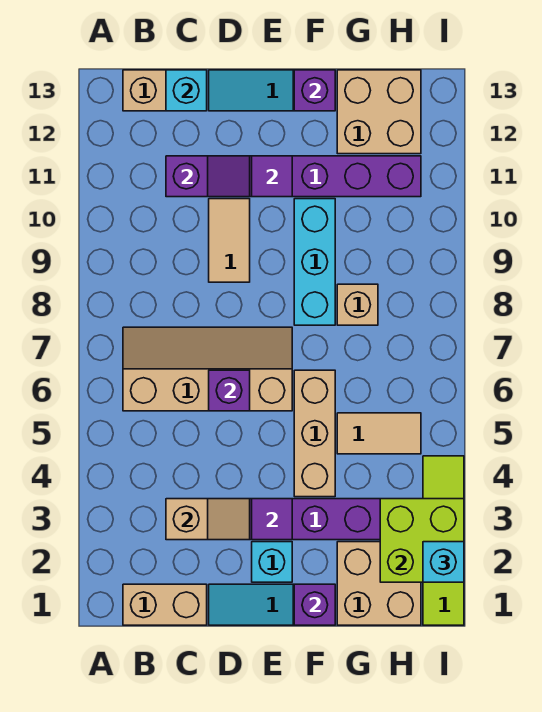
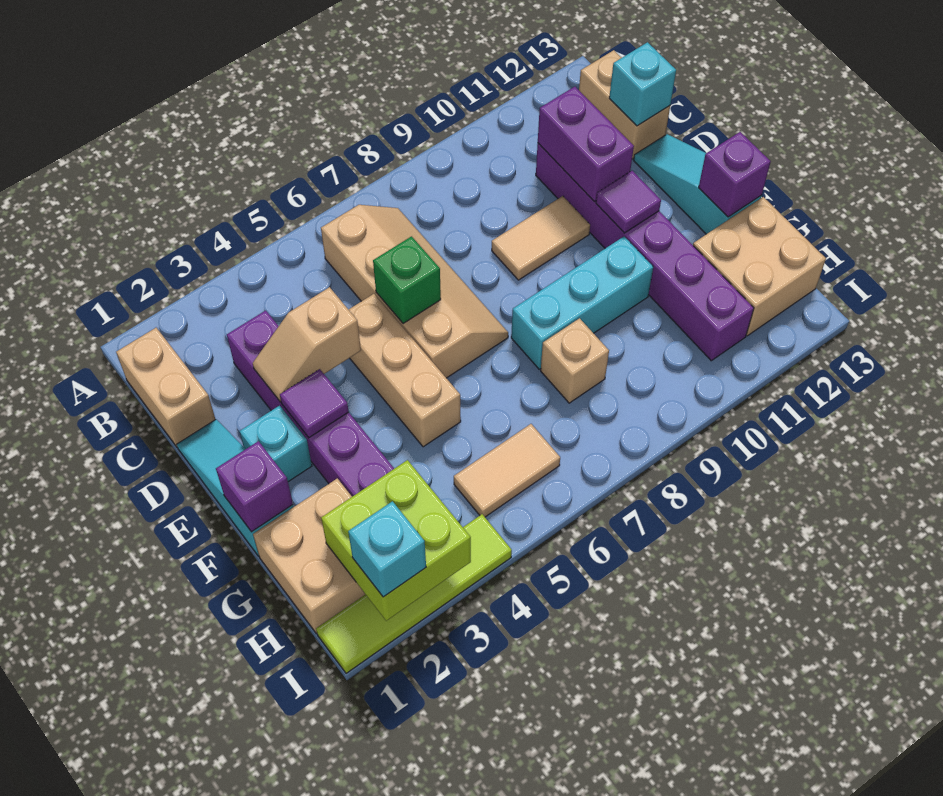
tan 1x2 slope [166,499,250,540] -> tan 1x2 slope turned to [253,287,361,402]
purple 1x2 slope [166,156,250,197] -> purple 1x2 brick [538,87,634,202]
purple 1x1 brick [209,370,250,411] -> green 1x1 brick [373,236,441,324]
tan 1x3 brick [294,370,335,497] -> tan 1x3 brick turned to [349,294,461,447]
tan 1x2 tile [337,413,421,454] -> tan 1x2 tile turned to [454,424,560,517]

